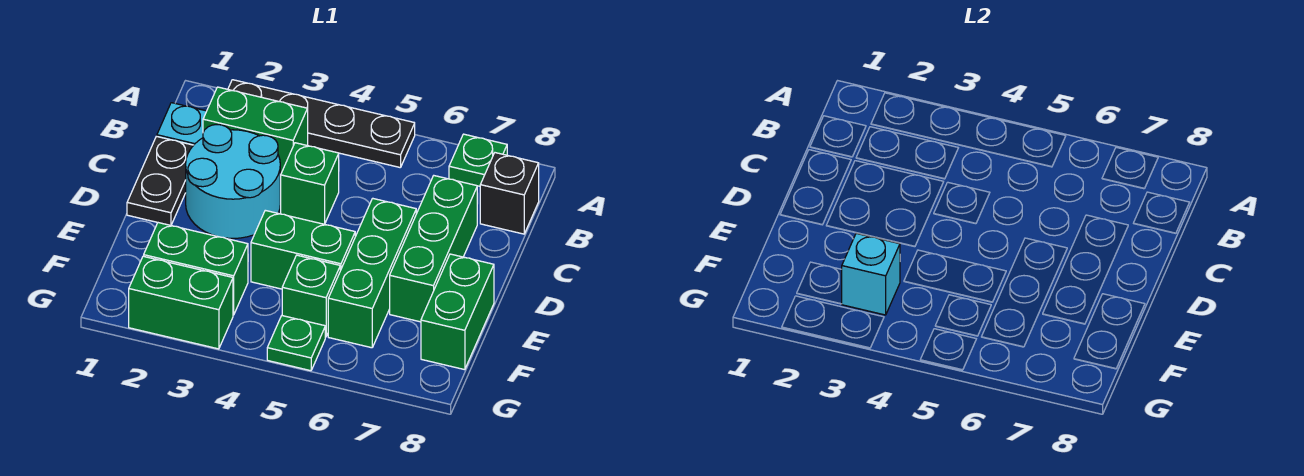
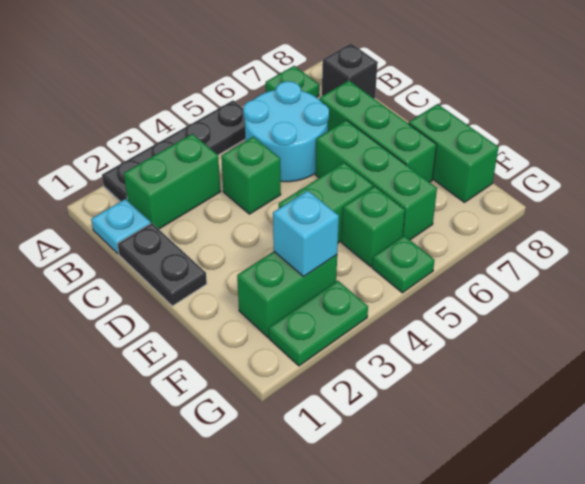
cyan 2x2 round brick [186,125,280,238] -> cyan 2x2 round brick moved to [243,81,329,182]
green 1x2 brick [129,256,233,349] -> green 1x2 plate [269,281,368,366]

